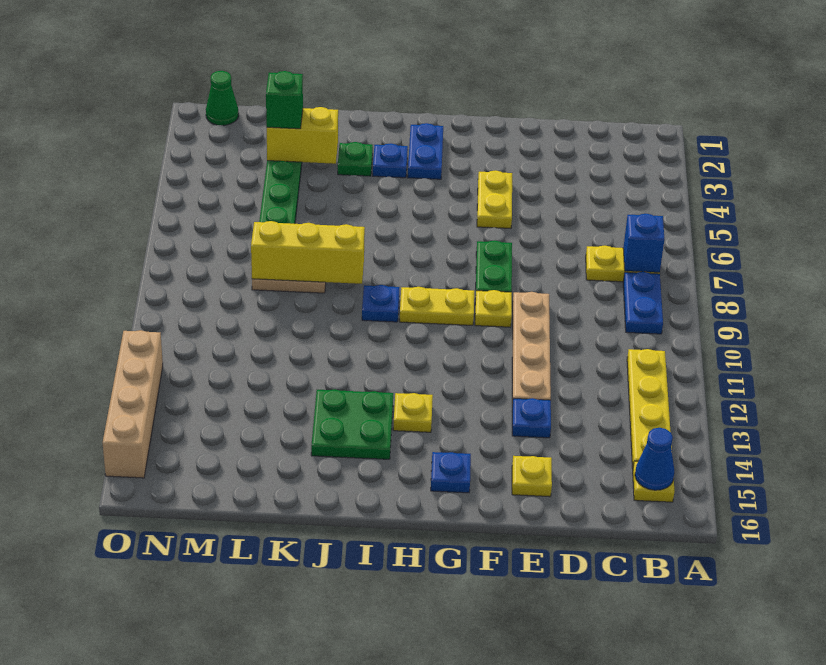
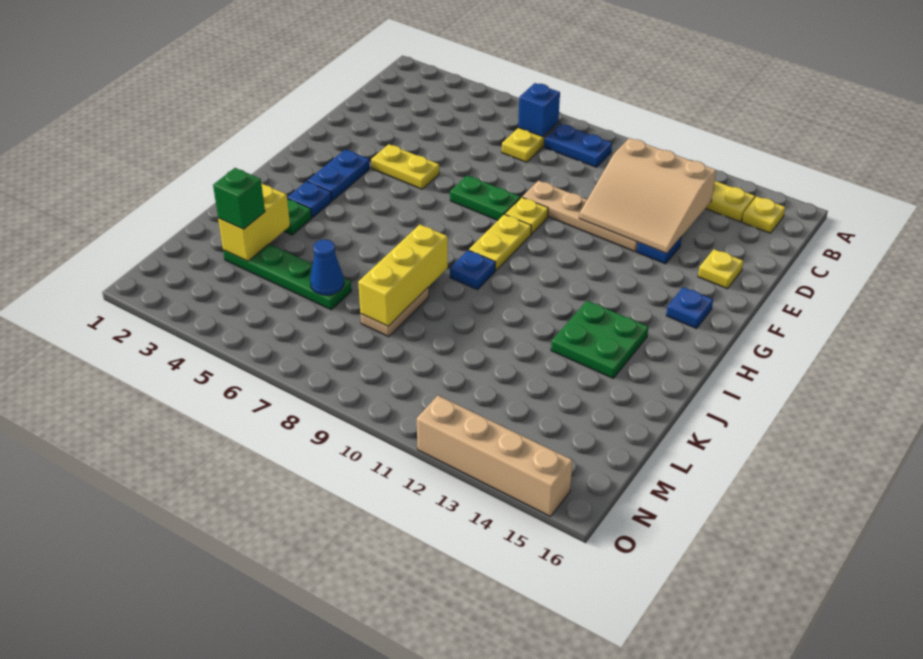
blue 1x1 cone [635,428,675,490] -> blue 1x1 cone moved to [310,239,344,295]
none -> tan 3x3 slope [579,138,716,254]
blue 1x2 plate [408,123,443,179] -> blue 1x2 plate turned to [307,150,370,201]
yellow 1x1 plate [393,393,433,432] -> none
green 1x1 cone [206,71,238,125] -> none

